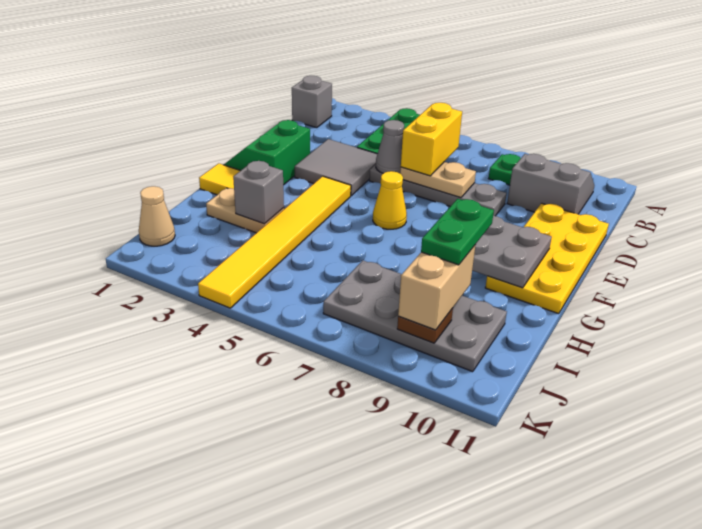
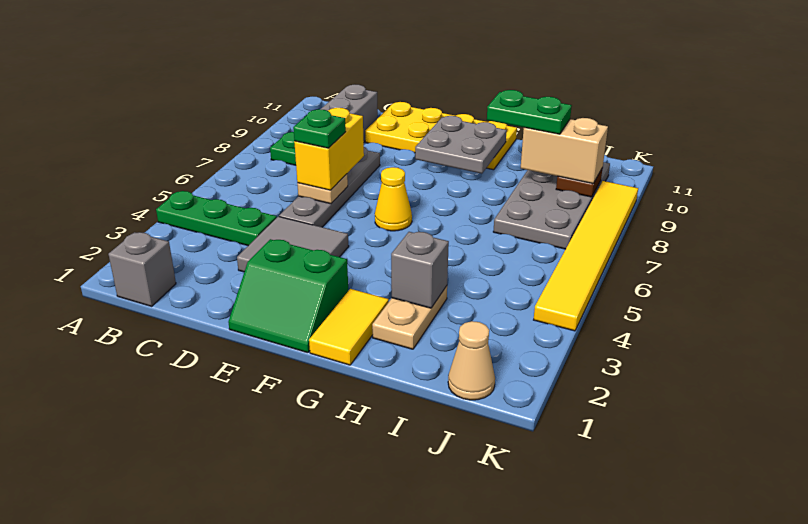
yellow 1x2 brick [401,103,462,176] -> yellow 1x2 brick turned to [294,108,364,190]
grey 1x1 cone [376,120,404,173] -> none
tan 1x2 plate [400,162,476,198] -> tan 1x1 plate [297,174,348,204]
none -> green 1x1 plate [293,109,346,148]
yellow 1x6 tile [198,176,351,308] -> yellow 1x6 tile turned to [534,181,638,331]

